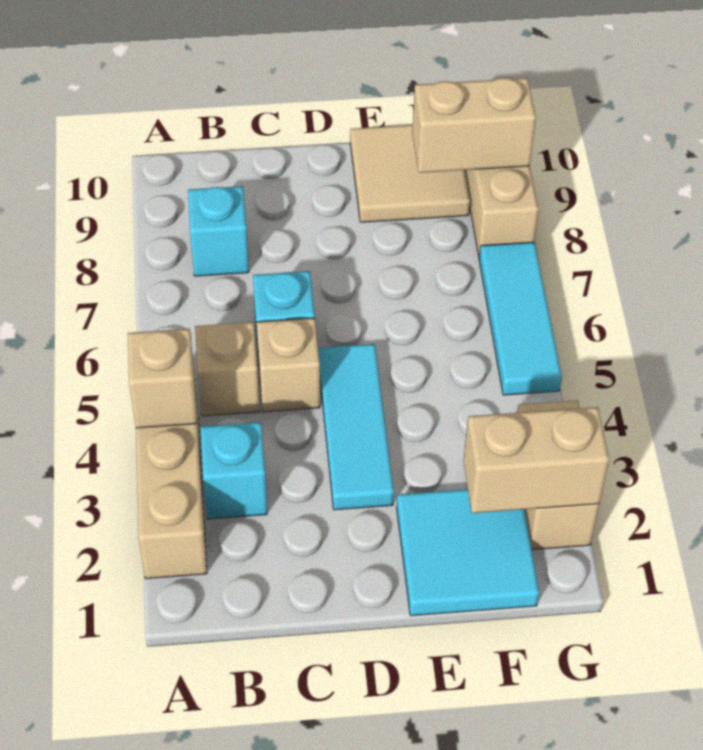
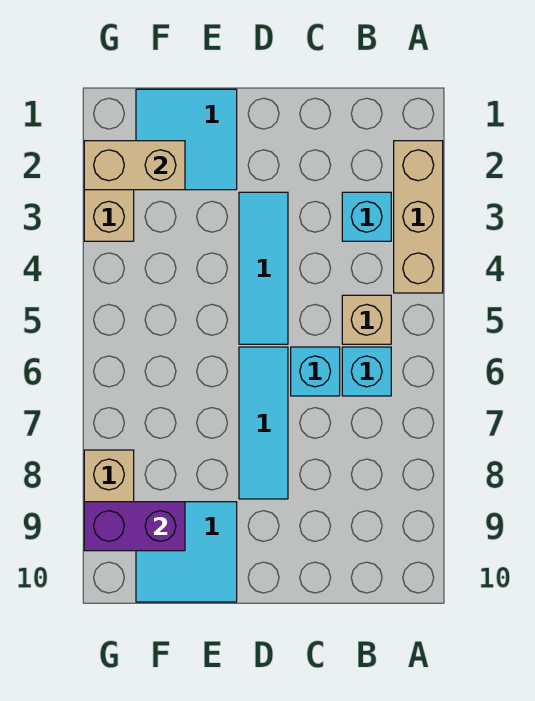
tan 1x1 brick [128,329,197,428] -> none
cyan 1x1 brick [188,186,249,276] -> cyan 1x1 brick moved to [342,347,391,396]
tan 1x1 brick [257,318,320,412] -> none
tan 2x2 tile [350,125,470,222] -> cyan 2x2 tile [136,502,237,602]
tan 1x2 brick [412,78,536,173] -> purple 1x2 brick [84,502,185,551]
cyan 1x3 tile [479,242,562,395] -> cyan 1x3 tile moved to [239,347,288,499]

